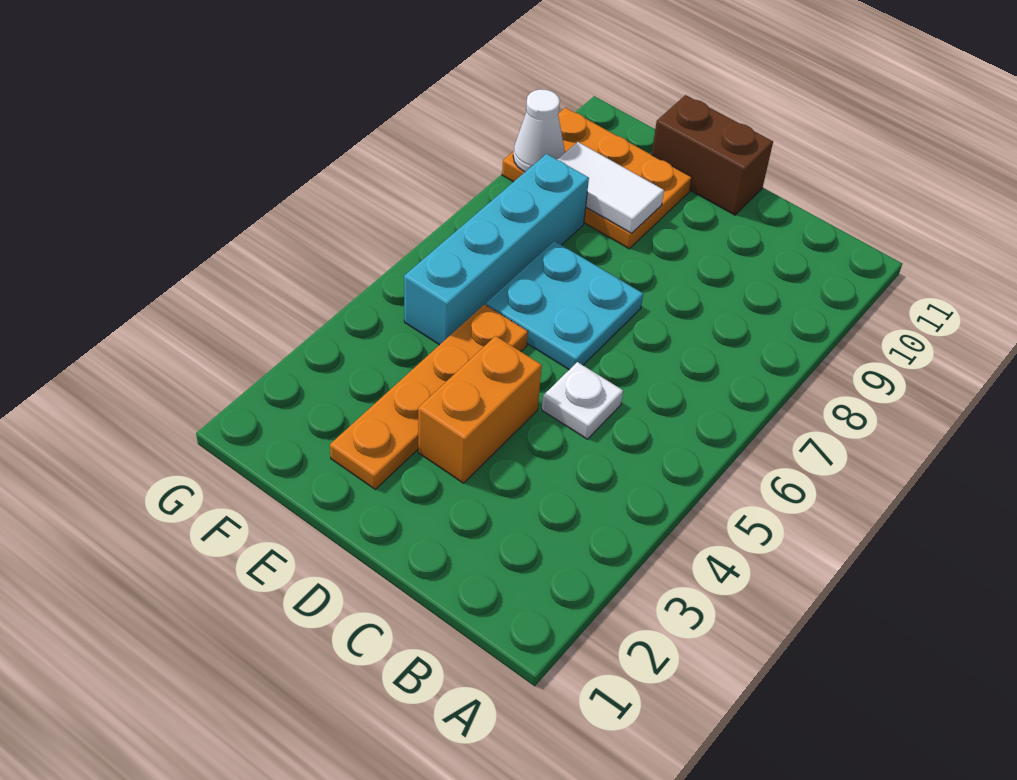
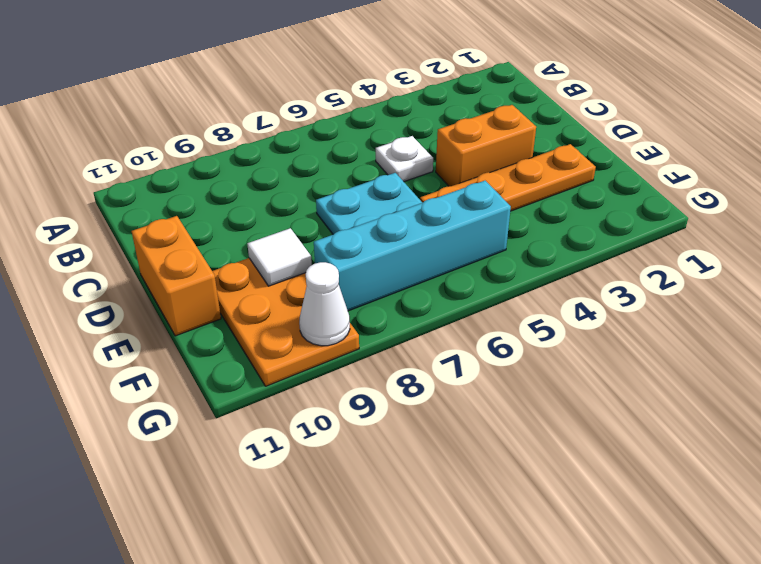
brown 1x2 brick [651,95,773,215] -> orange 1x2 brick [132,216,221,336]
white 1x2 tile [557,142,664,234] -> white 1x1 tile [247,228,312,286]

